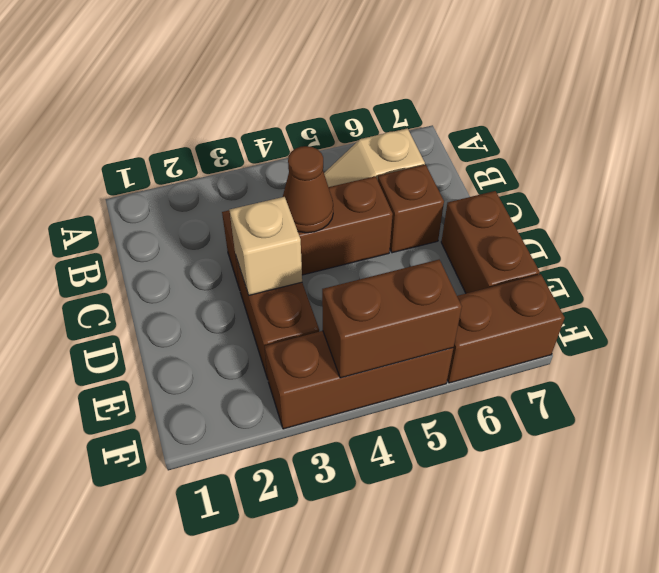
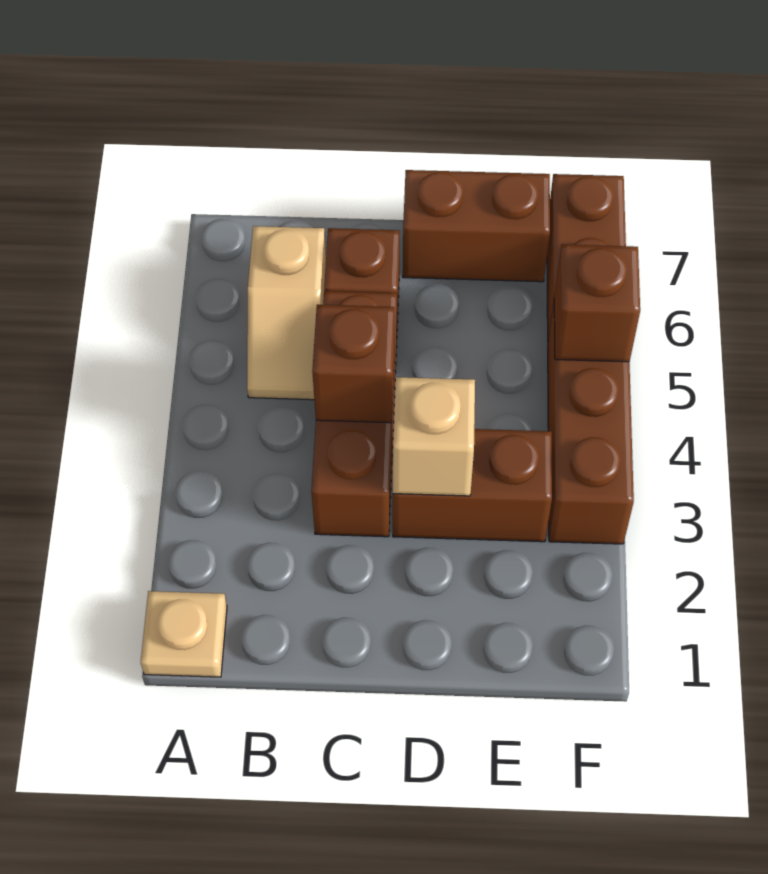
none -> tan 1x1 plate [141,591,227,677]
brown 1x1 cone [283,146,333,233] -> brown 1x1 brick [312,305,394,423]
brown 1x2 brick [322,260,462,378] -> brown 1x1 brick [554,244,640,362]

